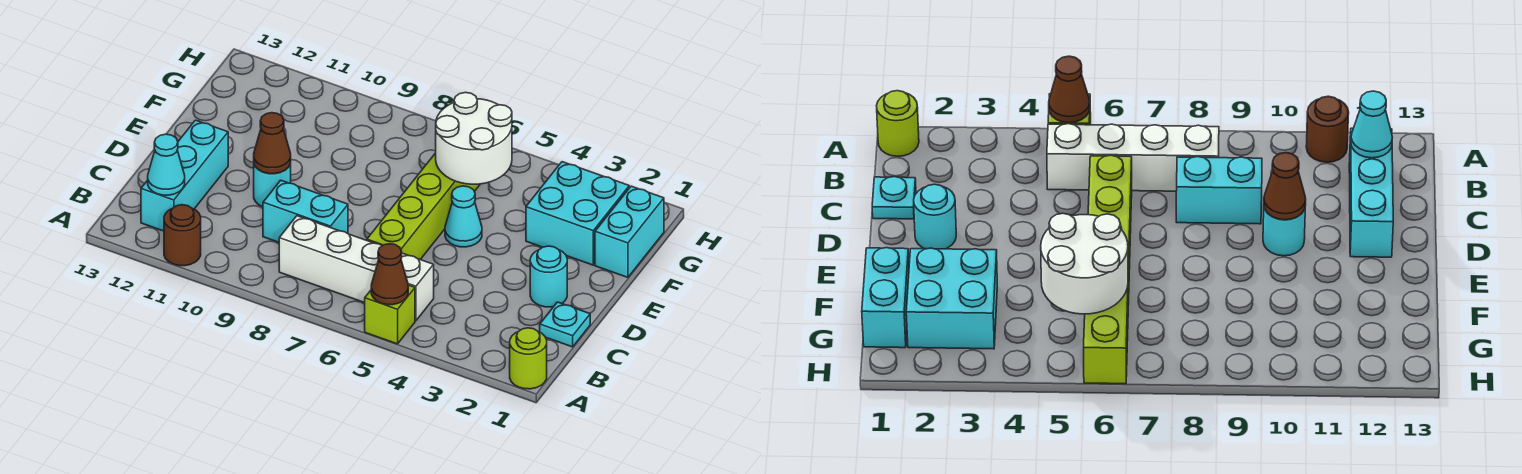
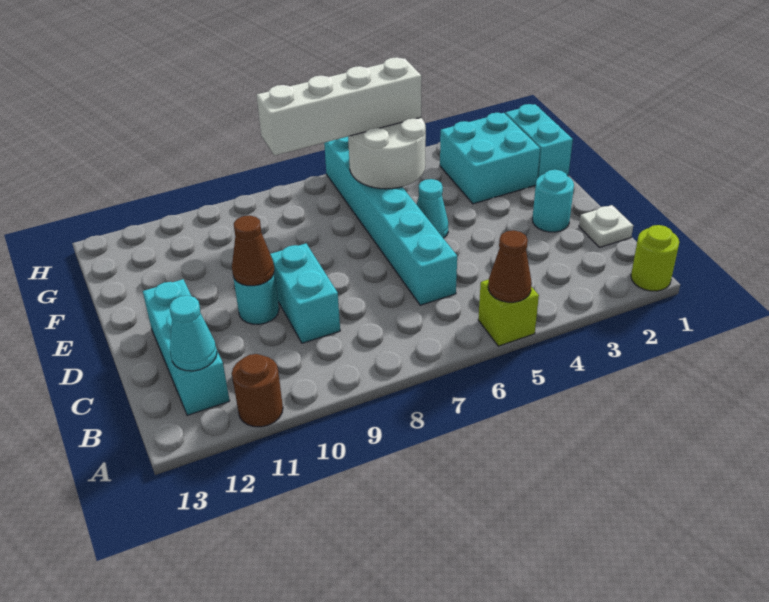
white 1x4 brick [279,216,434,321] -> white 1x4 brick moved to [257,57,422,156]
cyan 1x1 plate [540,302,590,347] -> white 1x1 plate [579,205,633,247]
lime 1x6 brick [367,153,480,259] -> cyan 1x6 brick [324,137,457,305]
cyan 1x2 brick [263,180,348,242] -> cyan 1x2 brick turned to [270,244,340,343]

